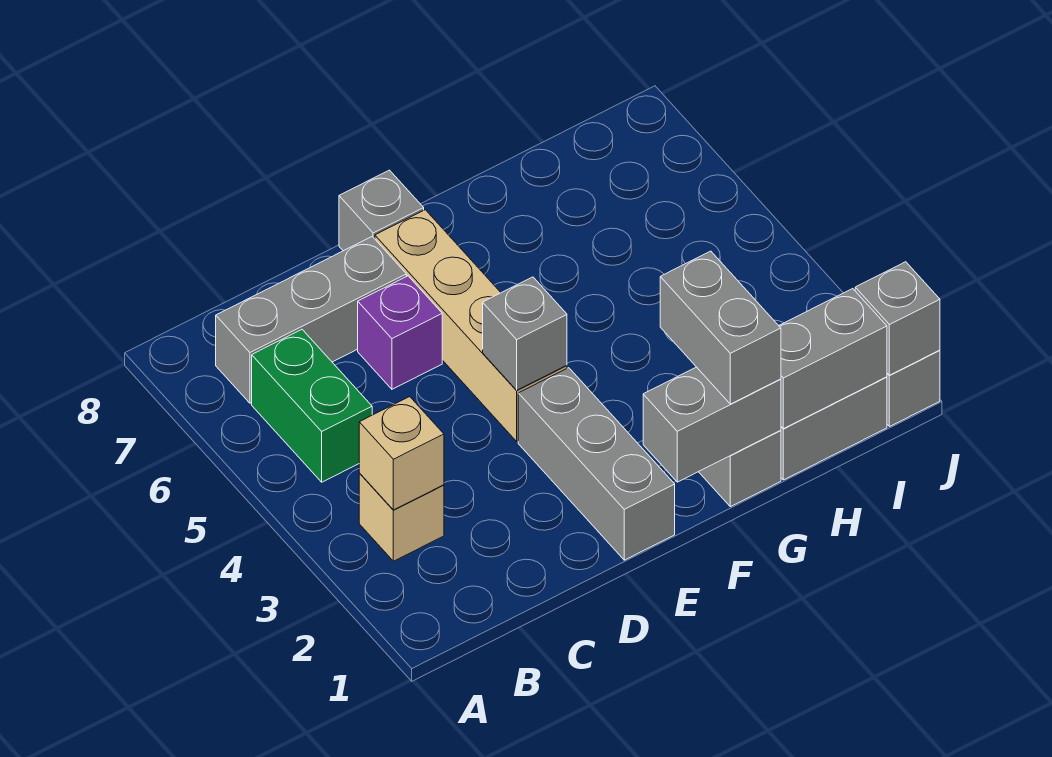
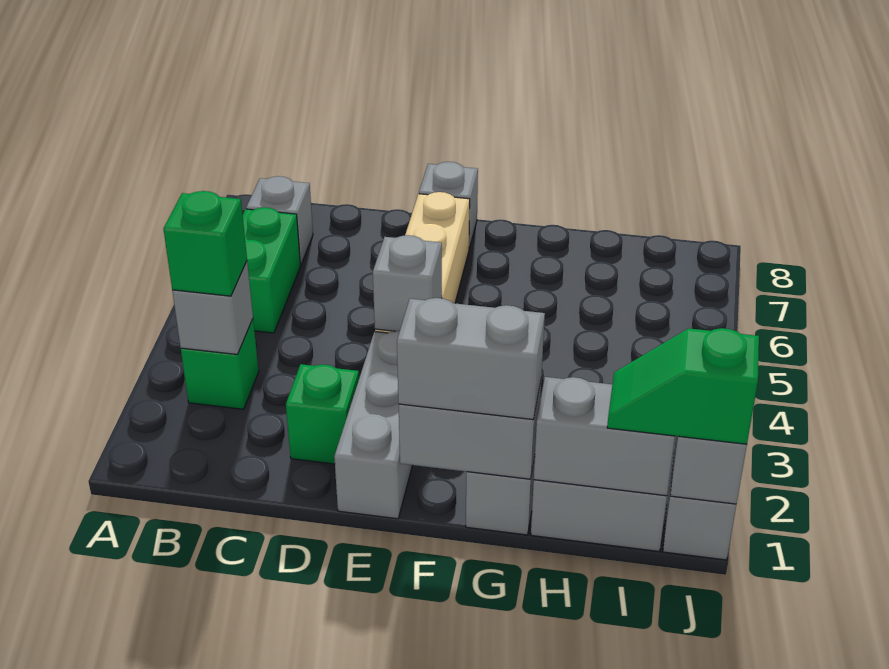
tan 1x1 brick [359,473,444,561] -> green 1x1 brick [181,319,259,409]
tan 1x1 brick [359,397,444,510] -> grey 1x1 brick [172,262,253,355]
none -> green 1x1 brick [164,191,247,296]
grey 1x3 brick [216,236,406,403] -> grey 1x1 brick [246,176,313,265]
none -> green 1x1 brick [286,364,359,464]
purple 1x1 brick [358,276,442,389] -> none
grey 1x2 brick [660,251,781,404] -> grey 1x2 brick turned to [397,298,545,420]
none -> green 1x2 slope [607,328,759,444]

